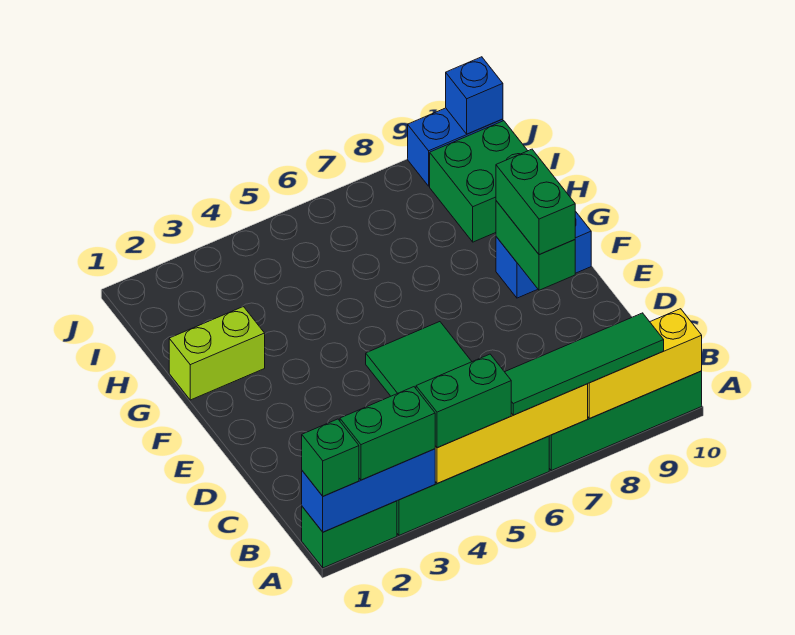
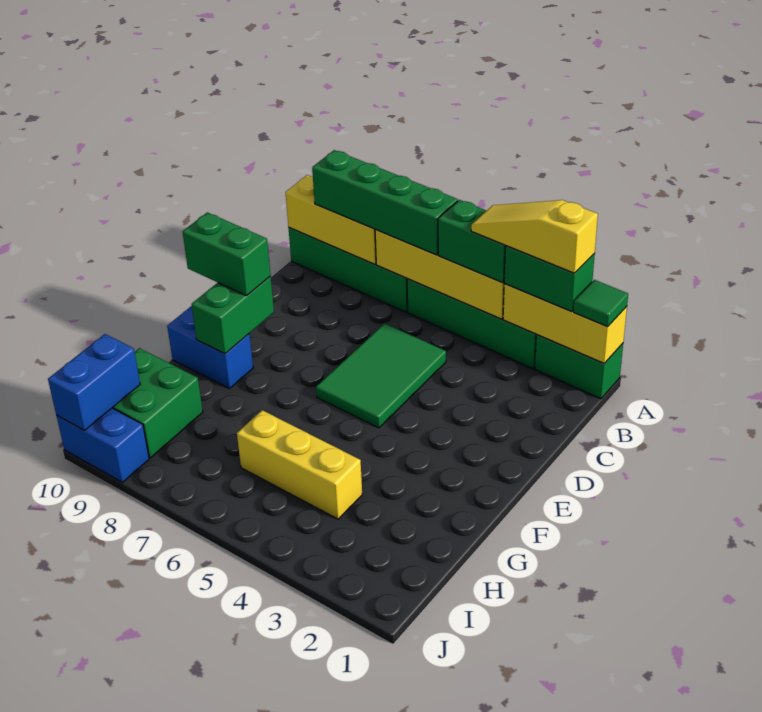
blue 1x3 brick [302,449,435,532] -> yellow 1x3 brick [503,284,627,363]
green 1x1 brick [302,419,359,496] -> green 1x1 tile [574,280,628,327]
none -> yellow 1x3 slope [471,200,598,273]
green 1x4 tile [505,313,664,415] -> green 1x4 brick [312,150,458,255]
green 1x2 brick [496,149,575,255] -> green 1x2 brick turned to [183,212,271,296]
lime 1x2 brick [169,307,265,400] -> none
none -> yellow 1x3 brick [237,410,362,519]
blue 1x1 brick [446,57,503,134] -> blue 1x2 brick [48,334,140,430]

